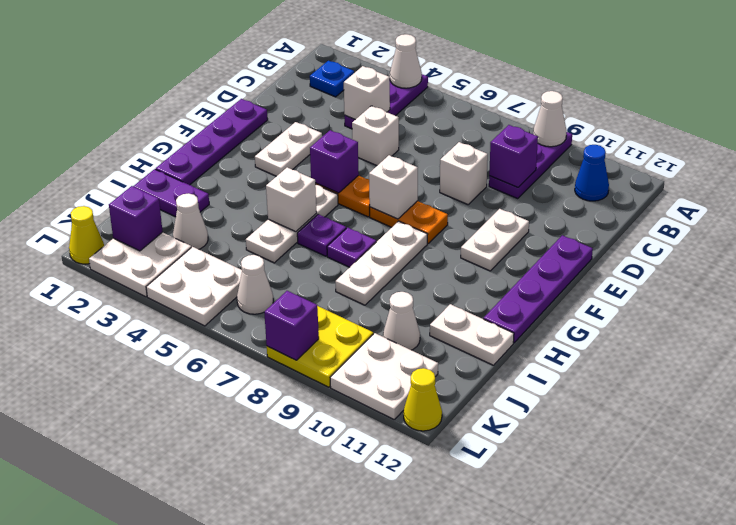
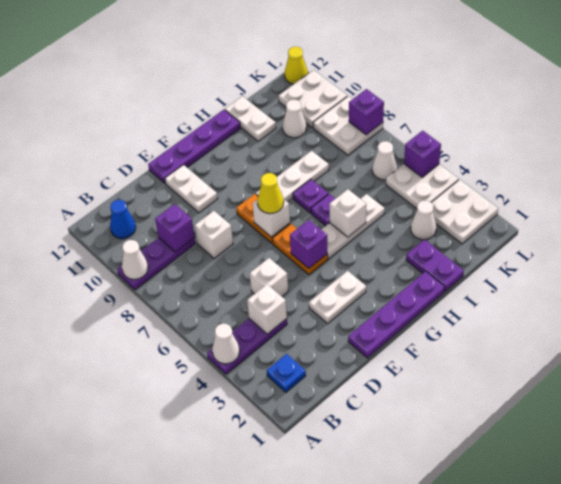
white 1x2 plate [461,209,529,271] -> white 1x2 plate turned to [165,165,218,213]
purple 1x1 brick [109,186,163,251] -> purple 1x1 brick moved to [404,131,441,177]
yellow 2x2 plate [267,306,373,387] -> white 2x2 plate [313,96,383,155]
yellow 1x1 cone [69,206,104,264] -> yellow 1x1 cone moved to [258,173,284,213]

